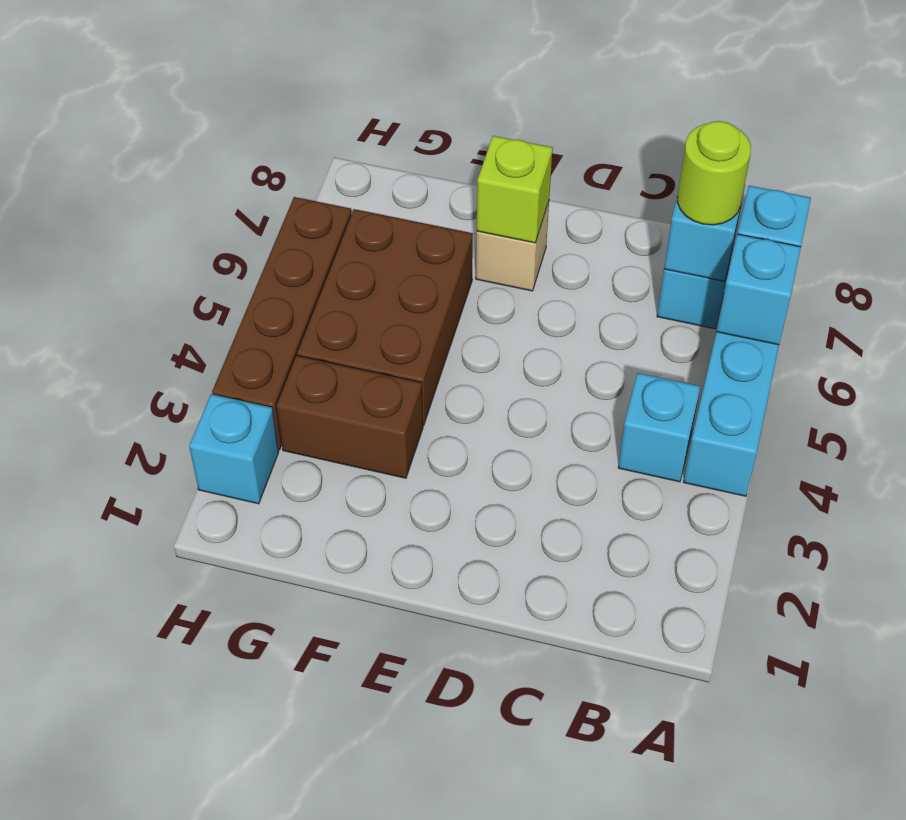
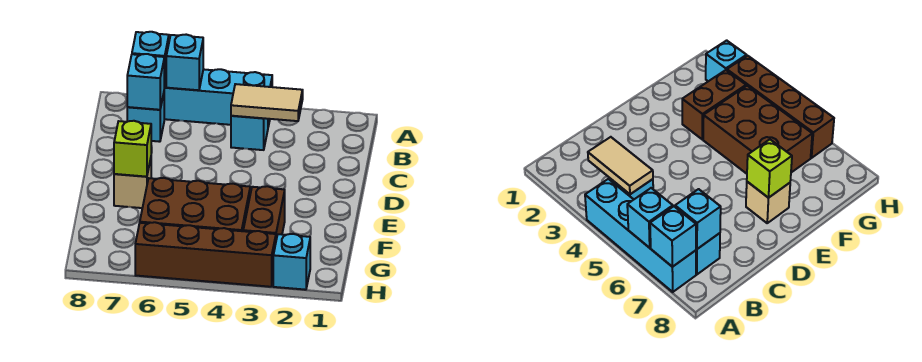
none -> tan 1x2 tile [231,84,303,121]
lime 1x1 round brick [677,121,751,225] -> none

